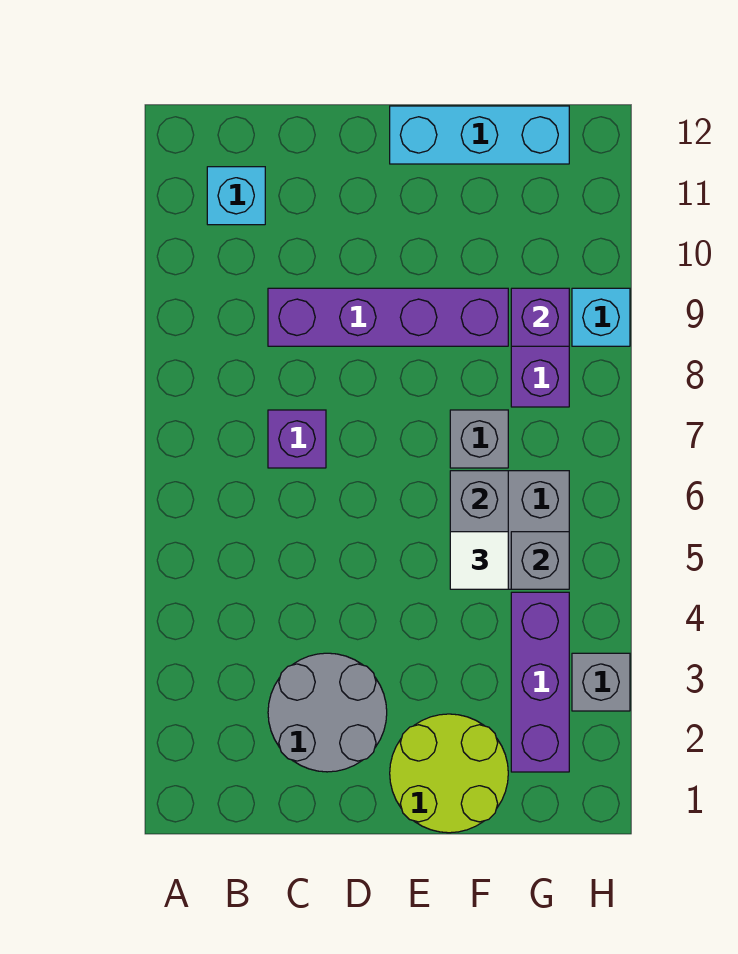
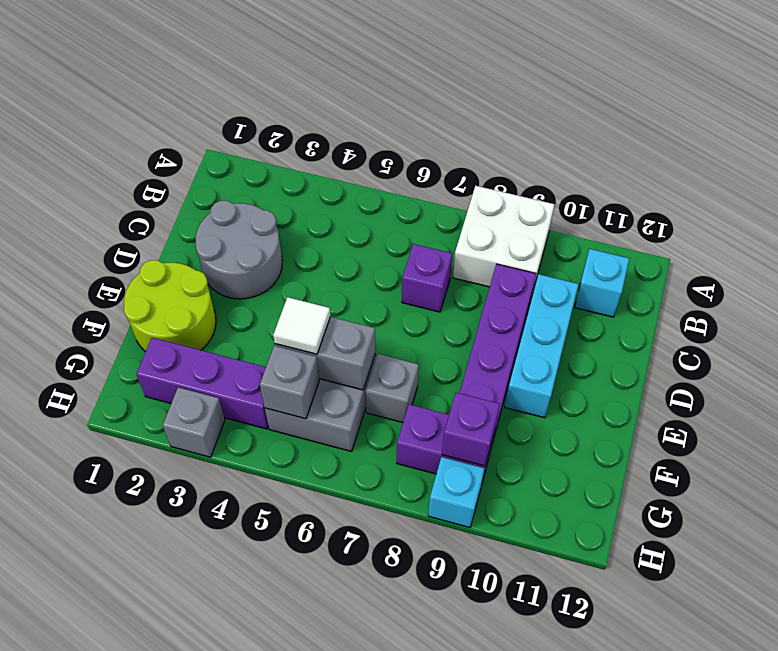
none -> white 2x2 brick [453,186,555,293]
cyan 1x3 brick [390,106,569,164] -> cyan 1x3 brick moved to [505,274,579,418]

